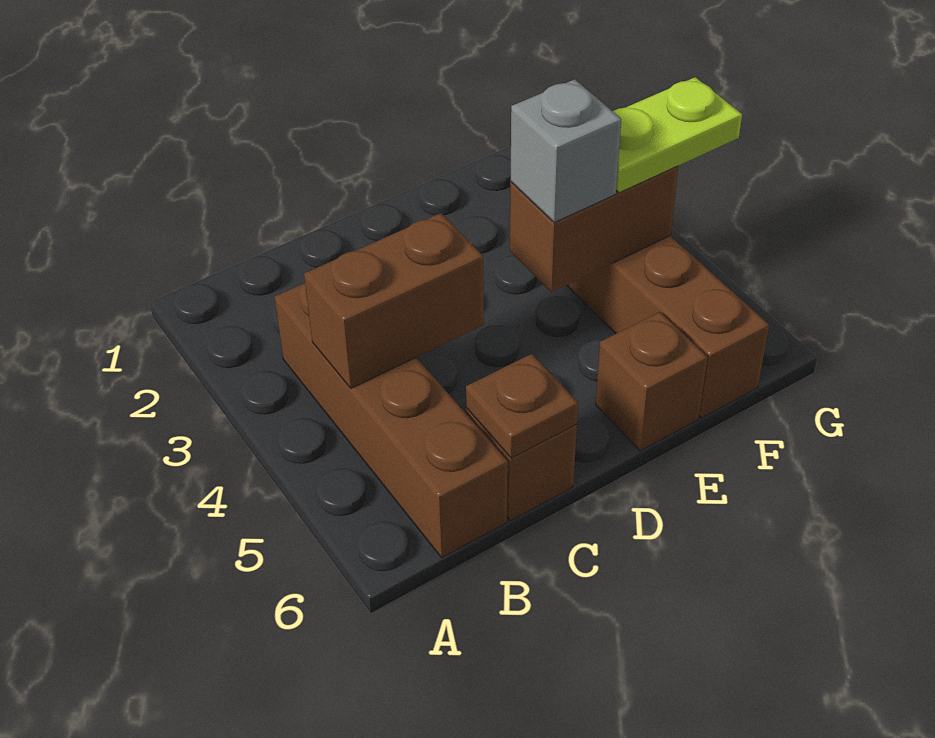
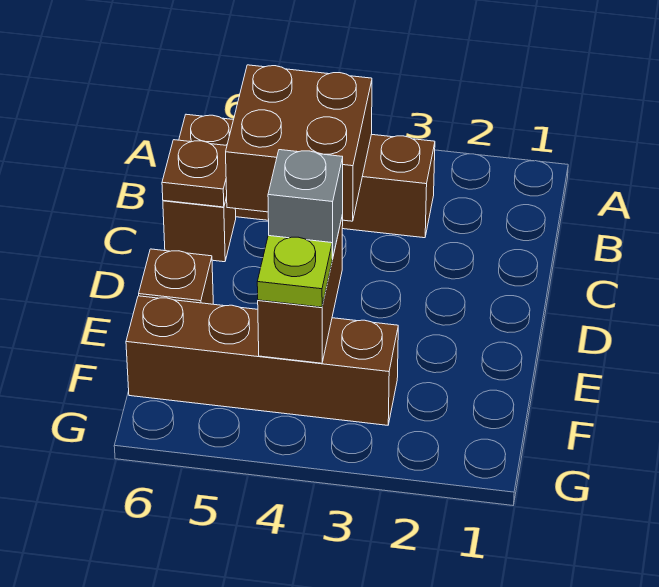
brown 1x2 brick [304,213,484,388] -> brown 2x2 brick [226,65,372,221]
lime 1x2 plate [613,77,742,193] -> lime 1x1 plate [257,236,332,307]

